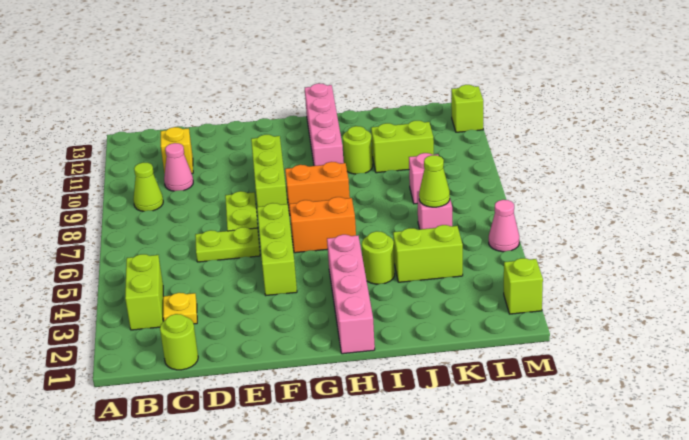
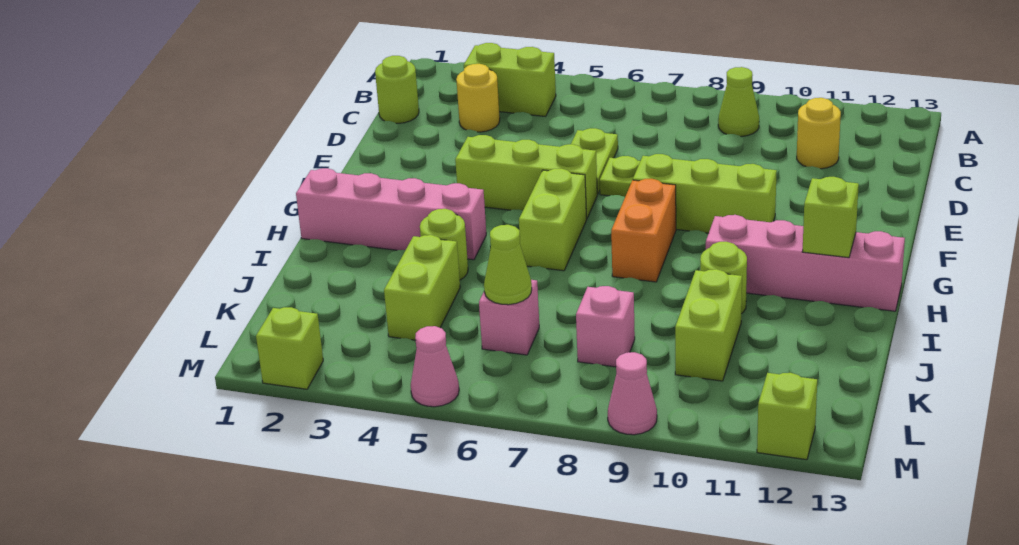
yellow 1x1 plate [163,293,197,324] -> yellow 1x1 round brick [456,64,500,132]
pink 1x1 cone [164,143,193,191] -> pink 1x1 cone moved to [608,352,657,435]
yellow 1x1 brick [161,127,193,173] -> yellow 1x1 round brick [797,98,841,169]
orange 1x2 brick [289,197,356,253] -> lime 1x2 brick [519,169,587,271]
none -> lime 1x1 brick [802,177,859,258]

